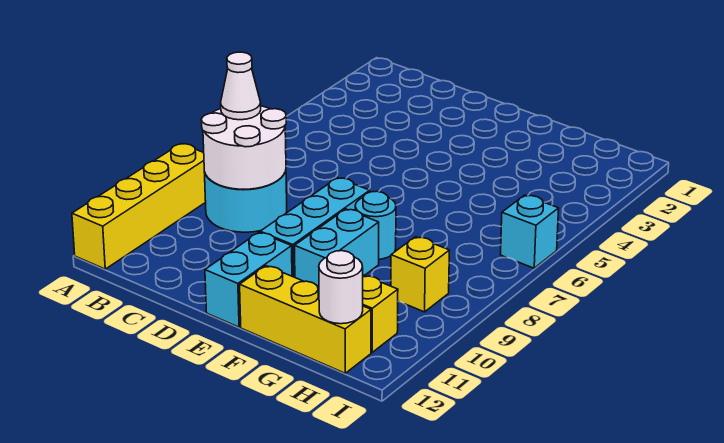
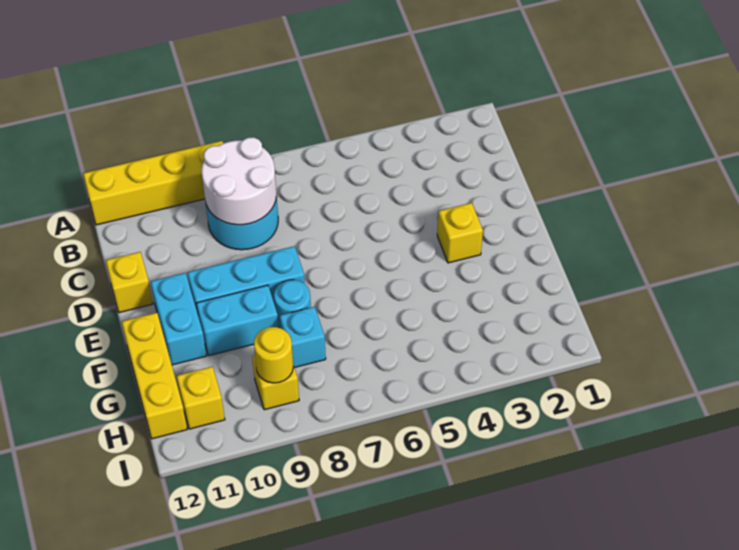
white 1x1 cone [221,52,261,120] -> none
none -> yellow 1x1 brick [106,252,153,313]
none -> yellow 1x1 brick [437,203,483,263]
cyan 1x2 brick [205,232,292,327] -> cyan 1x2 brick turned to [151,273,206,365]
none -> yellow 1x1 round brick [254,327,293,383]
white 1x1 round brick [319,251,363,324] -> none
cyan 1x1 brick [501,195,559,268] -> cyan 1x1 brick moved to [280,307,326,368]

